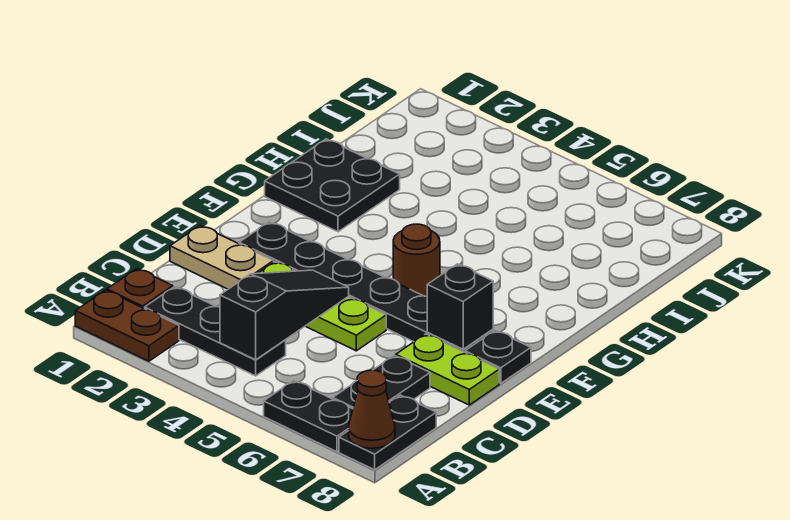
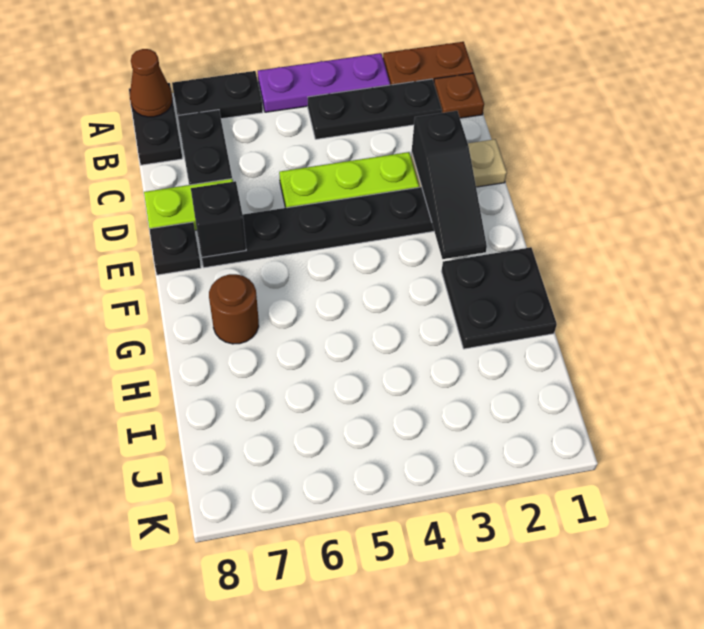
none -> purple 1x3 plate [258,53,390,112]
black 1x3 slope [220,270,349,360] -> black 1x3 slope moved to [412,111,487,259]
brown 1x1 round brick [393,224,440,296] -> brown 1x1 round brick moved to [209,274,259,344]

